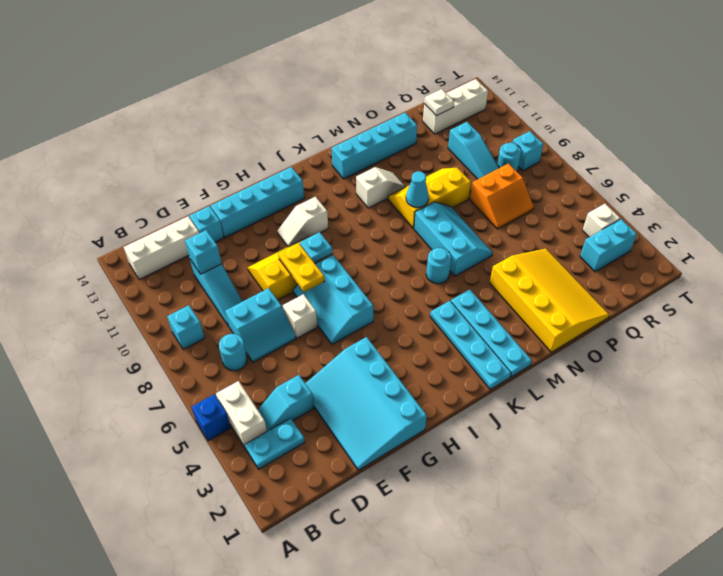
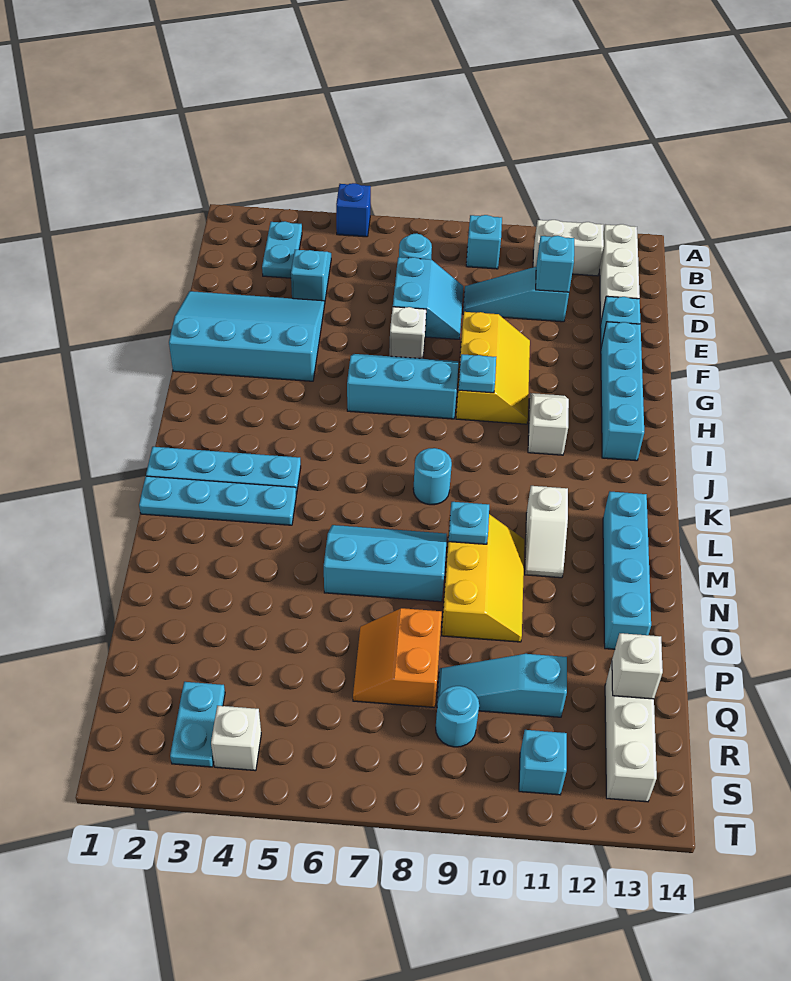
white 1x2 brick [216,381,267,447] -> white 1x2 brick moved to [533,220,604,276]
cyan 2x2 slope [225,288,296,362] -> cyan 2x2 slope turned to [393,257,463,339]
yellow 1x2 plate [278,243,324,292] -> none
cyan 1x1 round brick [426,248,451,284] -> cyan 1x1 round brick moved to [413,448,452,505]
cyan 2x3 slope [414,202,493,276] -> cyan 2x3 slope turned to [324,525,447,602]
cyan 1x1 cone [406,171,429,208] -> cyan 1x1 plate [448,502,489,544]
yellow 3x4 slope [490,249,609,352] -> none
white 1x1 plate [424,89,454,116] -> white 1x1 brick [612,633,663,699]
cyan 1x2 brick [580,219,637,272] -> cyan 1x2 plate [170,682,225,767]
cyan 1x1 brick [513,131,543,171] -> cyan 1x1 brick moved to [519,730,567,795]

